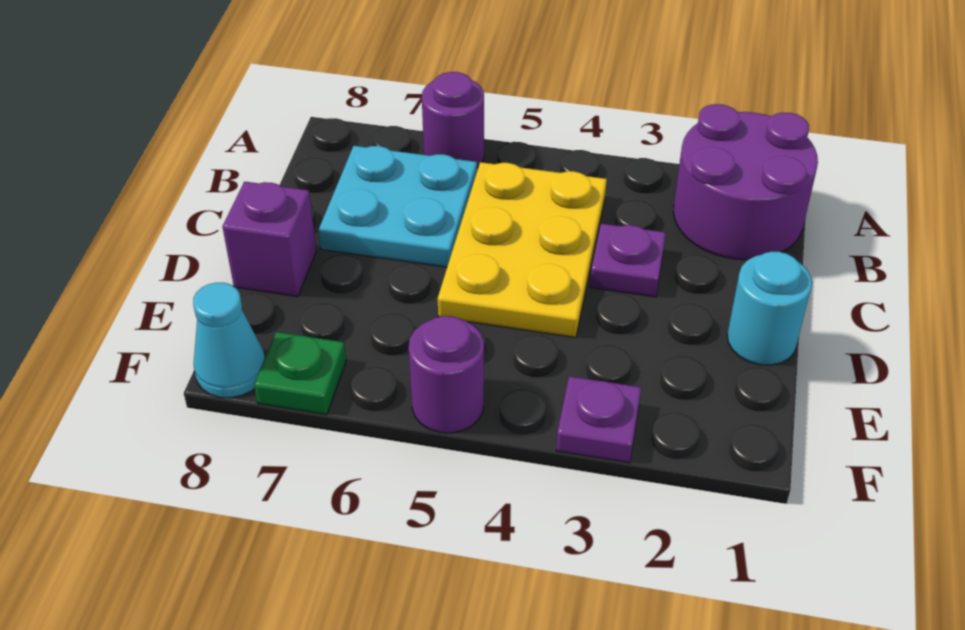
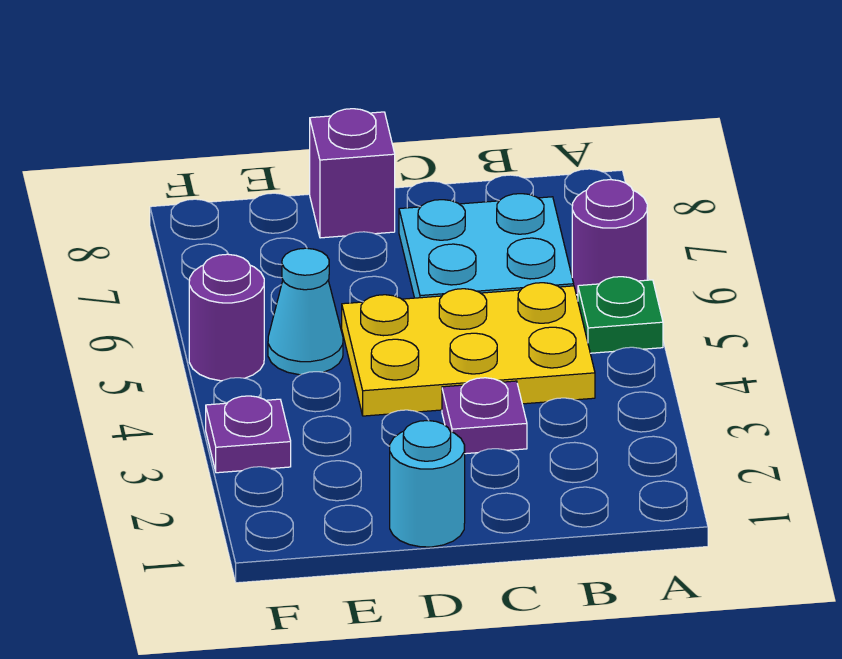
purple 2x2 round brick [673,104,818,260] -> none
green 1x1 plate [254,332,346,415] -> green 1x1 plate moved to [578,277,663,353]
cyan 1x1 cone [193,283,265,398] -> cyan 1x1 cone moved to [268,248,343,375]

